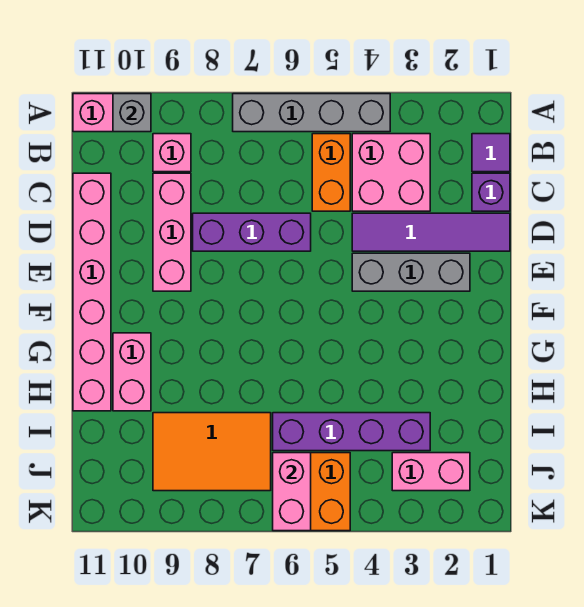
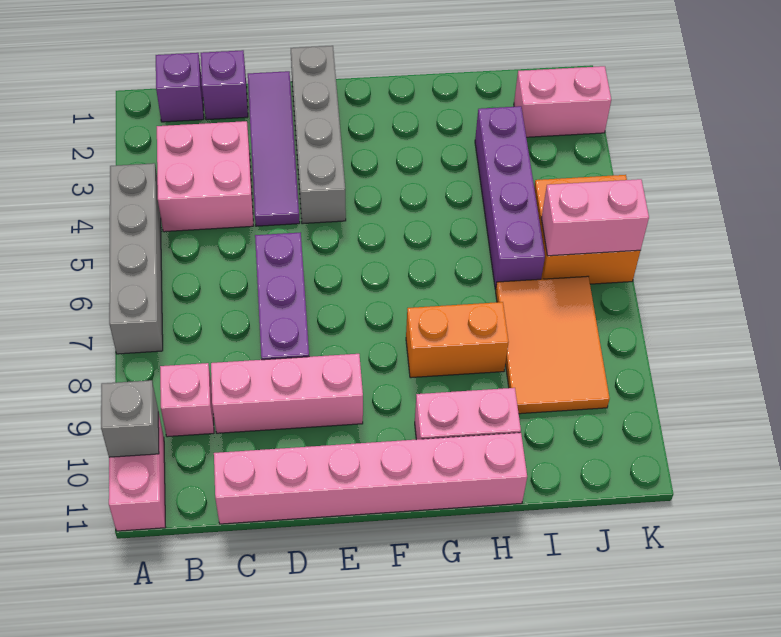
purple 1x1 tile [472,134,510,172] -> purple 1x1 brick [156,53,204,122]
orange 1x2 brick [312,134,350,211] -> orange 1x2 brick moved to [406,302,509,378]
grey 1x3 brick [352,253,470,291] -> grey 1x4 brick [291,46,346,224]
pink 1x2 brick [392,453,470,491] -> pink 1x2 brick turned to [514,66,611,137]

